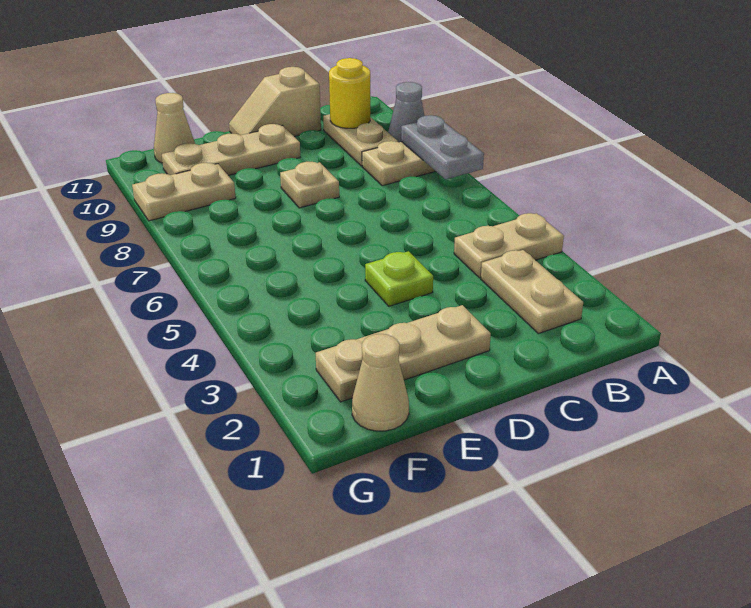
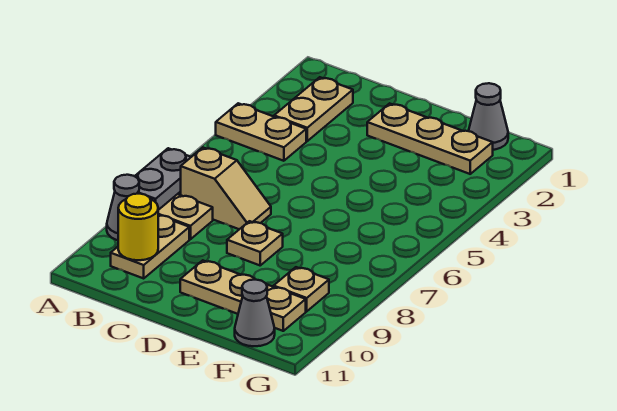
tan 1x2 slope [229,67,321,137] -> tan 1x2 slope moved to [181,148,271,229]
lime 1x1 plate [365,251,433,306] -> none
tan 1x1 cone [352,334,409,431] -> grey 1x1 cone [469,83,508,150]
tan 1x2 plate [132,163,236,221] -> tan 1x1 plate [274,267,329,311]
tan 1x1 cone [154,93,195,163] -> grey 1x1 cone [235,280,275,346]

